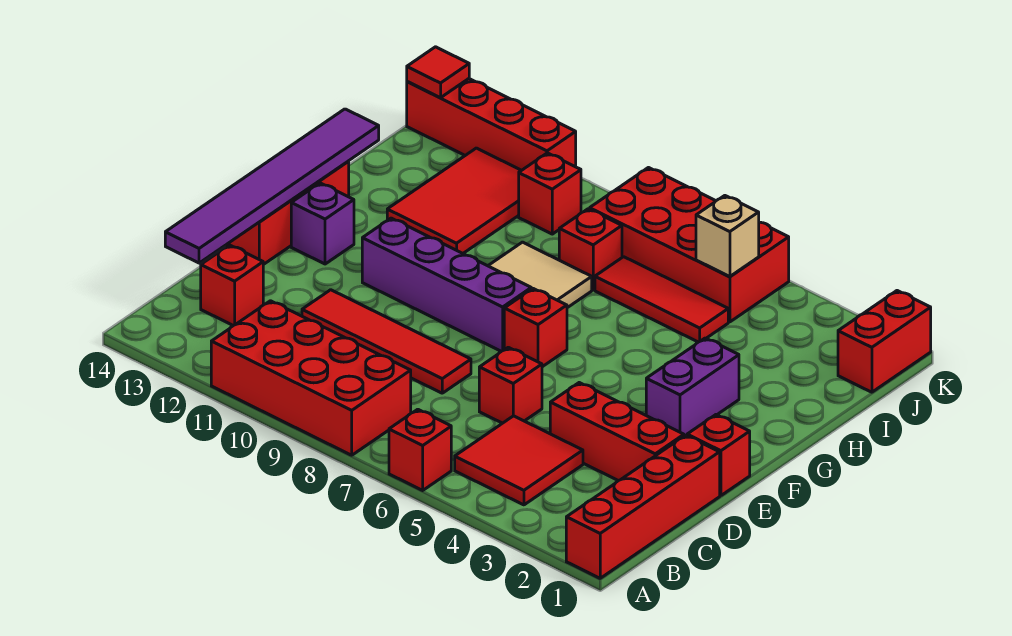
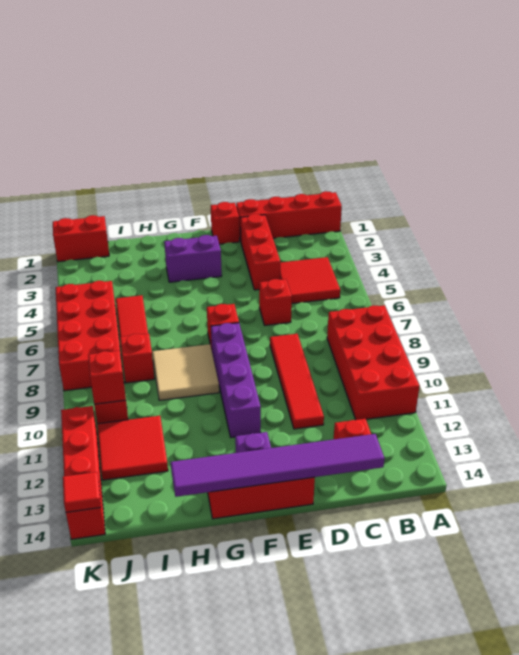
red 1x1 brick [389,409,451,490] -> red 1x1 brick moved to [88,351,126,404]
red 2x3 tile [387,148,521,253] -> red 2x2 tile [97,416,168,480]
tan 1x1 brick [696,196,759,277] -> none

